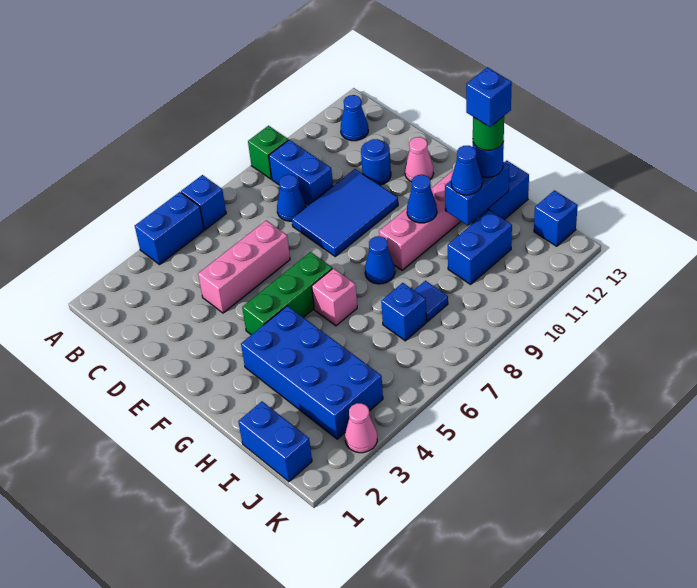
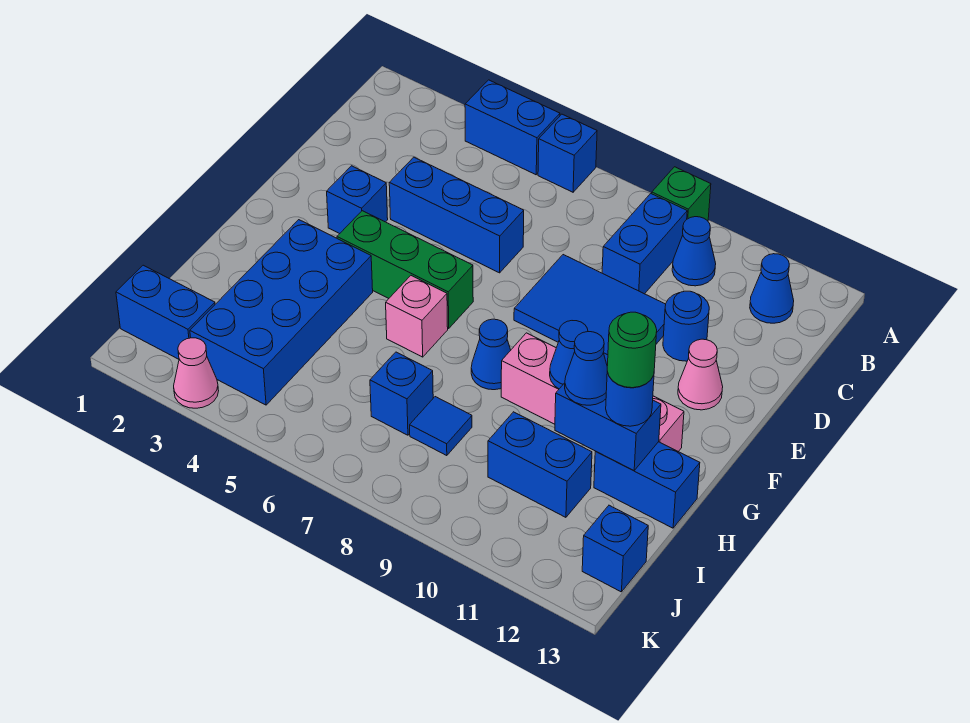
blue 1x1 cone [277,175,306,221] -> blue 1x1 cone moved to [672,217,716,286]
pink 1x3 brick [198,220,290,313] -> blue 1x3 brick [389,157,524,273]
blue 1x1 brick [466,67,512,127] -> blue 1x1 brick moved to [327,166,388,234]
blue 1x2 brick [238,402,312,482] -> blue 1x2 brick turned to [116,265,215,359]

